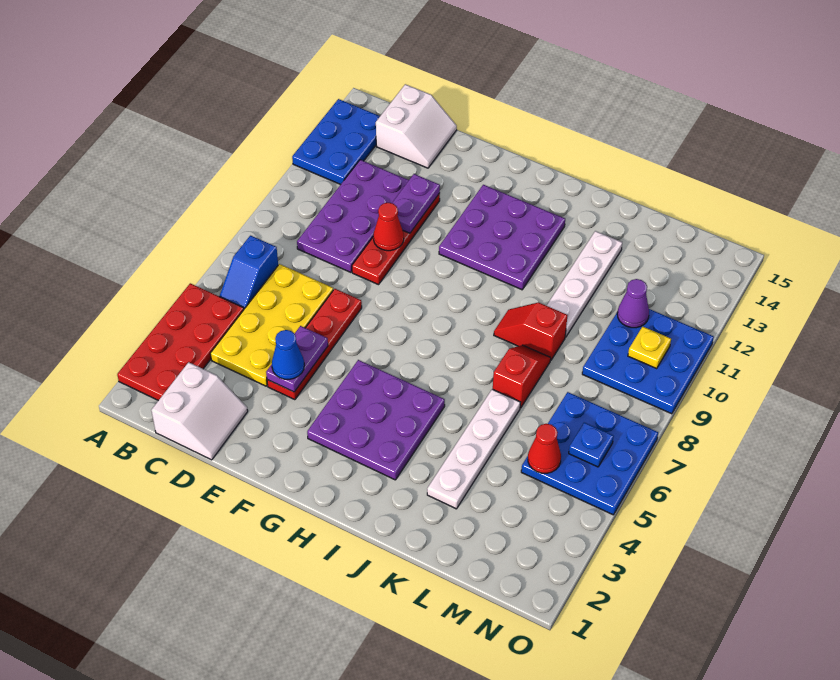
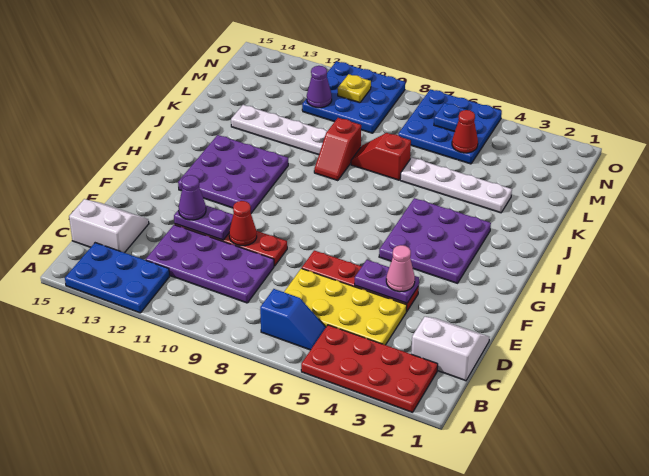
blue 1x1 cone [272,330,304,379] -> pink 1x1 cone [386,245,415,292]
none -> purple 1x1 cone [179,175,206,220]

